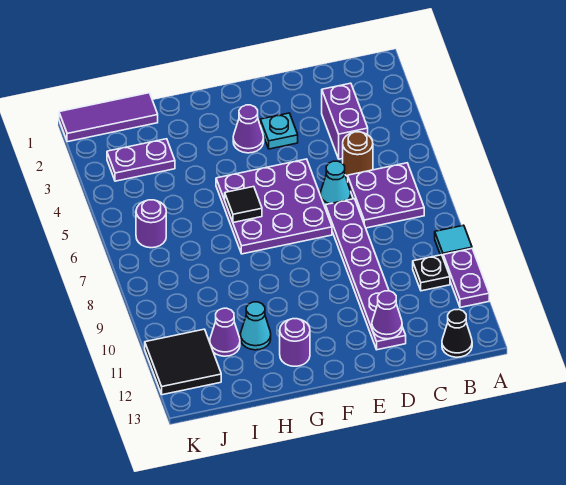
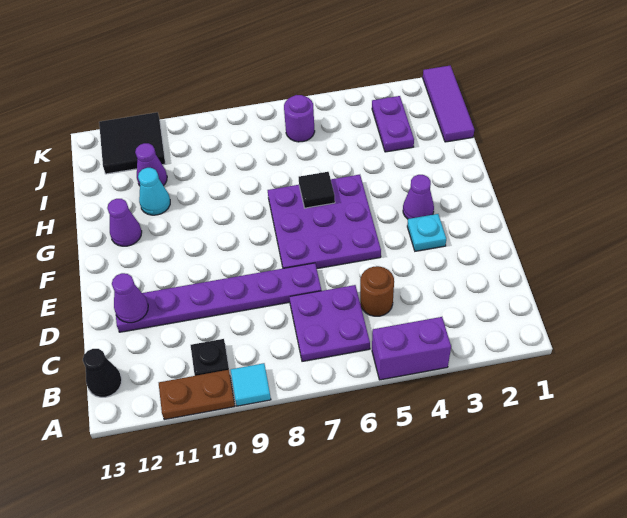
purple 1x2 plate [443,249,489,307] -> brown 1x2 plate [159,370,235,420]
purple 1x2 brick [322,83,368,159] -> purple 1x2 brick moved to [372,317,451,380]
cyan 1x1 cone [320,161,351,205] -> none
purple 1x1 round brick [280,319,310,366] -> purple 1x1 cone [107,199,142,246]

